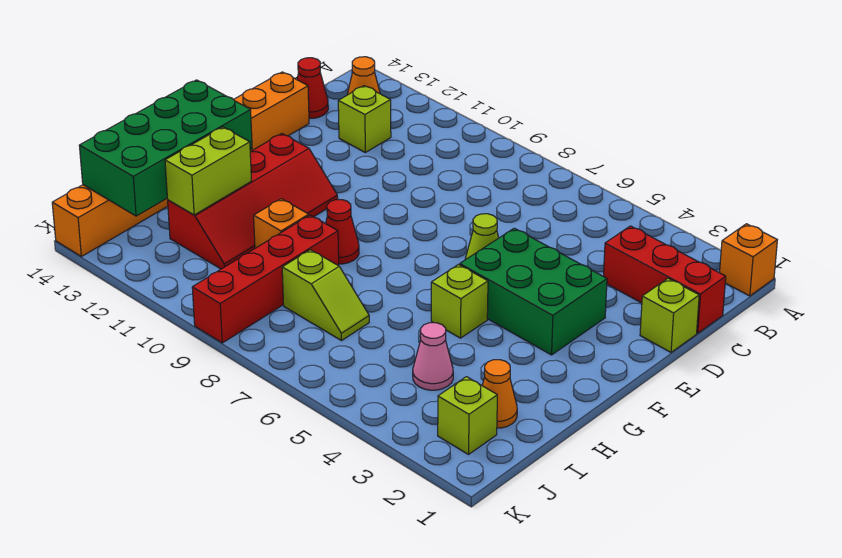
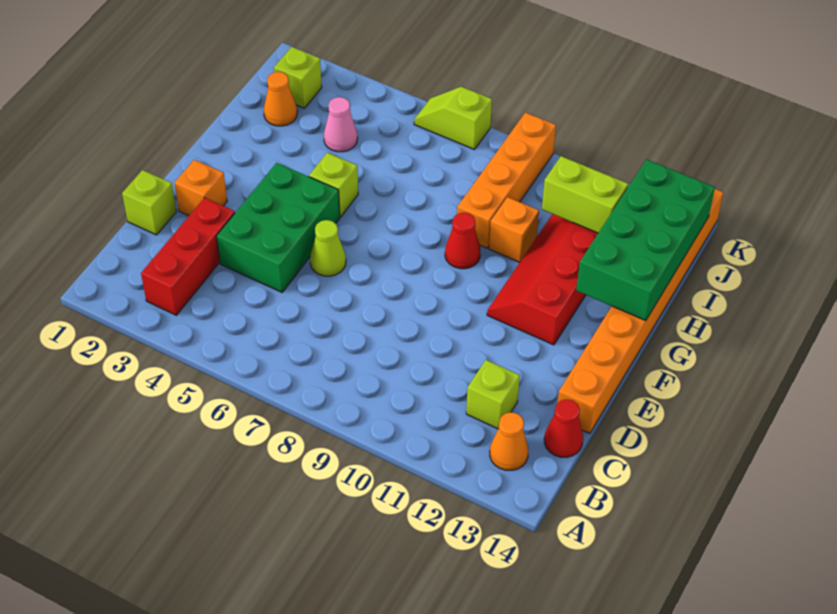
orange 1x1 brick [720,224,777,296] -> orange 1x1 brick moved to [175,160,227,216]
red 1x3 brick [604,226,726,333] -> red 1x3 brick turned to [141,198,235,315]
green 2x3 brick [460,228,607,355] -> green 2x3 brick turned to [216,163,340,292]
red 1x4 brick [192,215,339,343] -> orange 1x4 brick [457,112,556,248]
lime 1x2 brick [165,127,251,215] -> lime 1x2 brick turned to [542,156,628,233]
lime 1x2 slope [282,250,369,341] -> lime 1x2 slope moved to [414,87,492,150]

